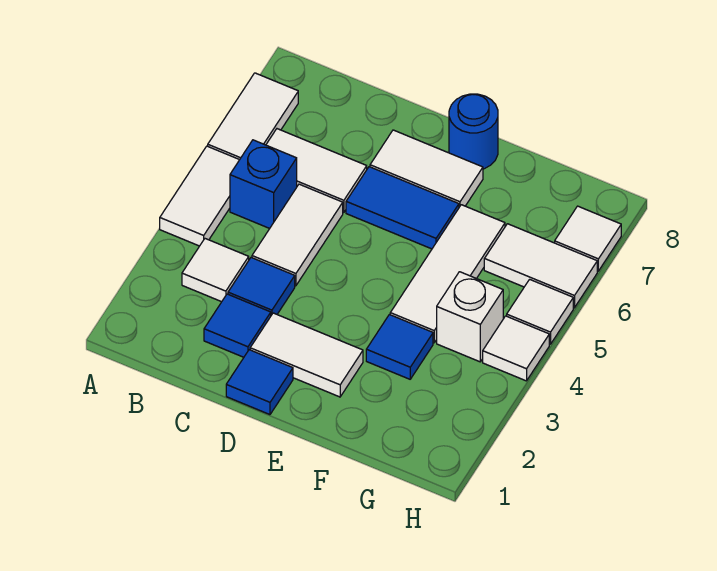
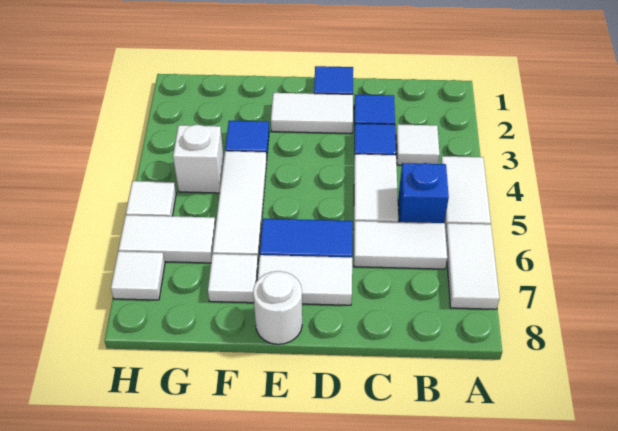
blue 1x1 round brick [449,94,498,169] -> white 1x1 round brick [253,271,302,344]
white 1x1 tile [483,316,549,381] -> white 1x1 tile moved to [208,254,258,303]

